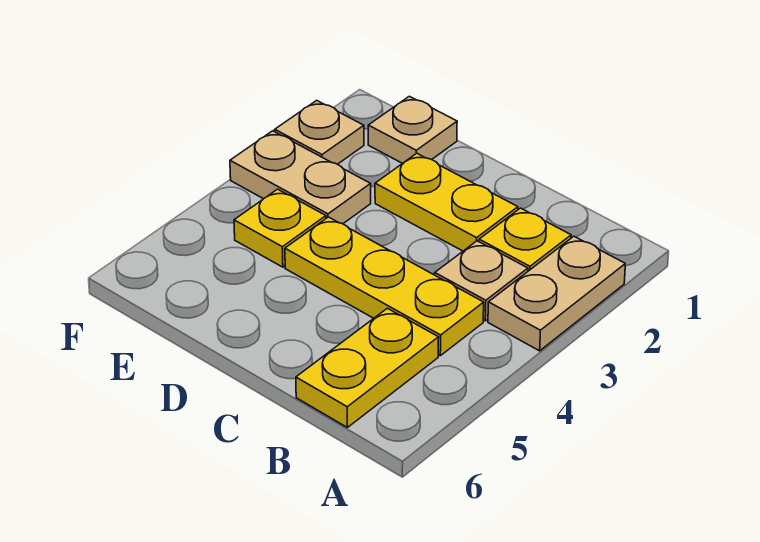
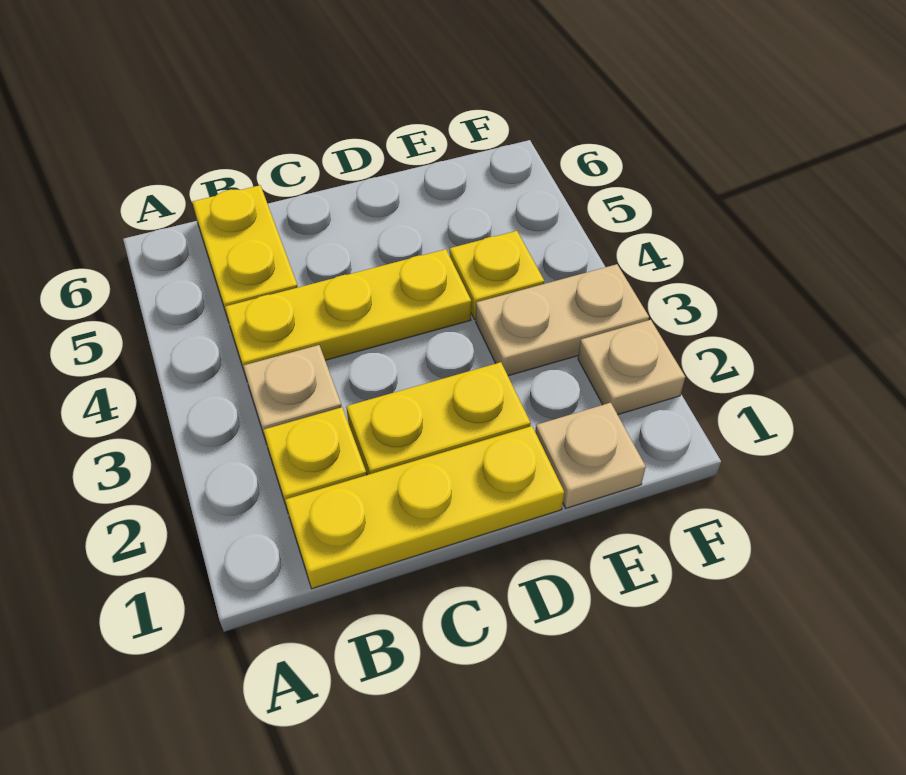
tan 1x2 plate [488,236,625,351] -> none
none -> yellow 1x3 plate [285,426,564,589]

